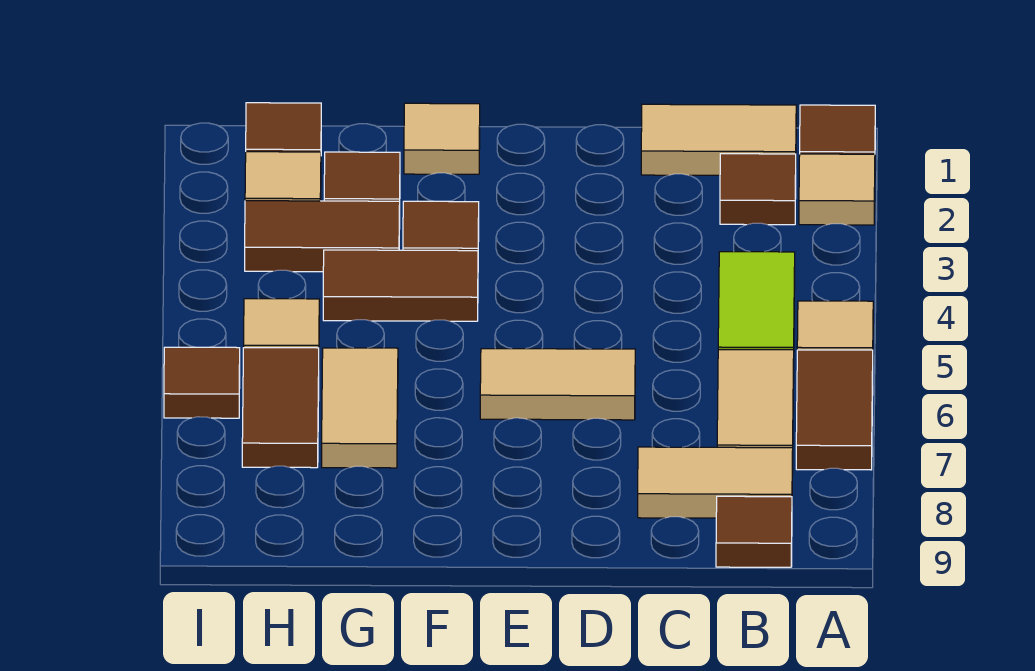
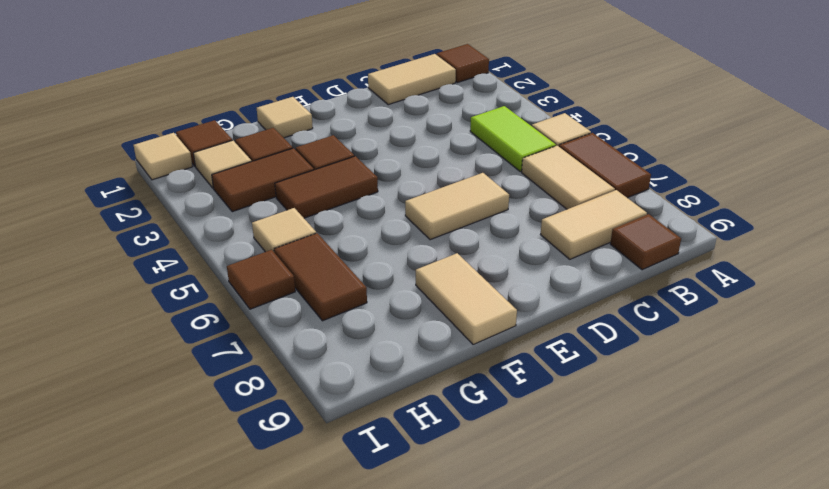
tan 1x1 tile [799,154,875,225] -> tan 1x1 tile moved to [134,133,193,180]
brown 1x1 tile [720,154,796,225] -> none
tan 1x2 tile [322,348,398,468] -> tan 1x2 tile moved to [416,253,517,345]

